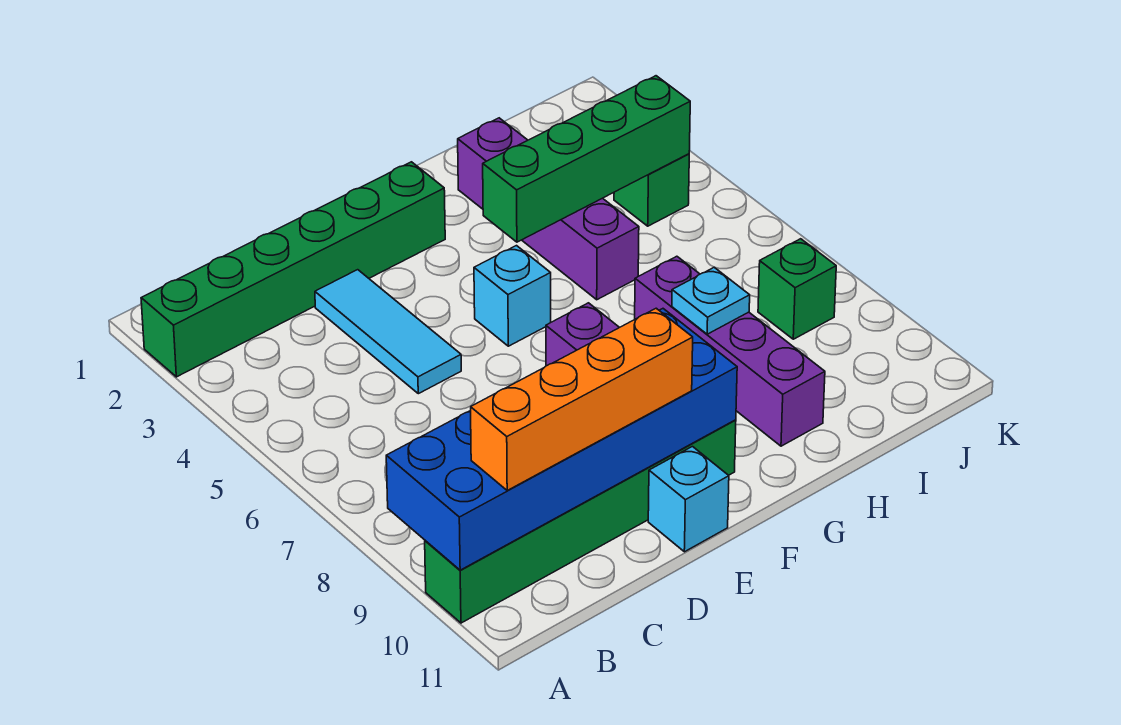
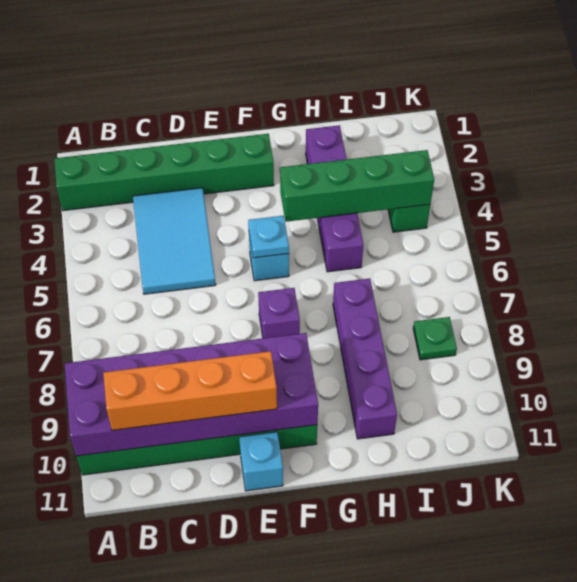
blue 2x6 brick [386,309,737,570] -> purple 2x6 brick [65,333,318,456]
cyan 1x3 tile [315,270,461,394] -> cyan 2x3 tile [133,188,216,294]
cyan 1x1 plate [672,267,750,334] -> cyan 1x1 plate moved to [248,216,289,258]
green 1x1 brick [758,239,836,339] -> green 1x1 plate [413,317,457,360]

